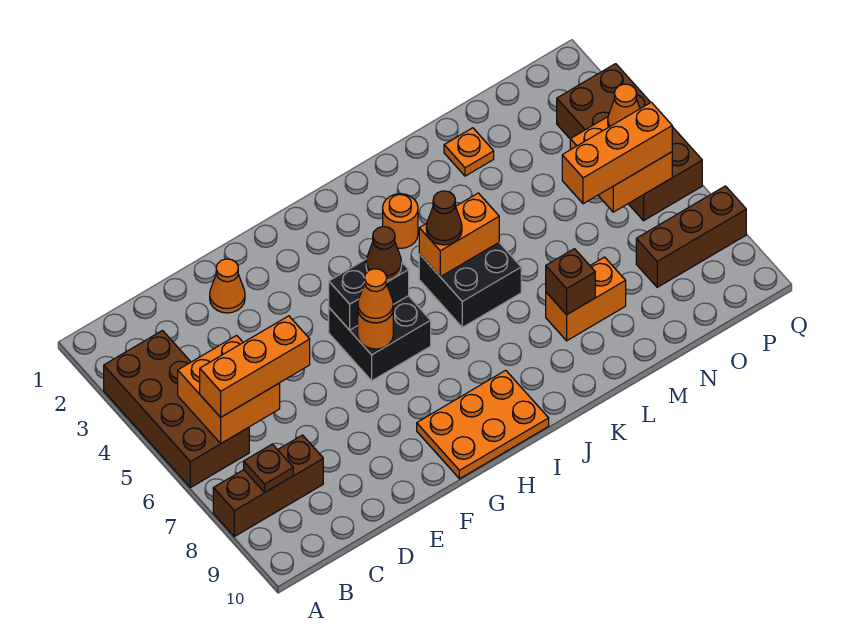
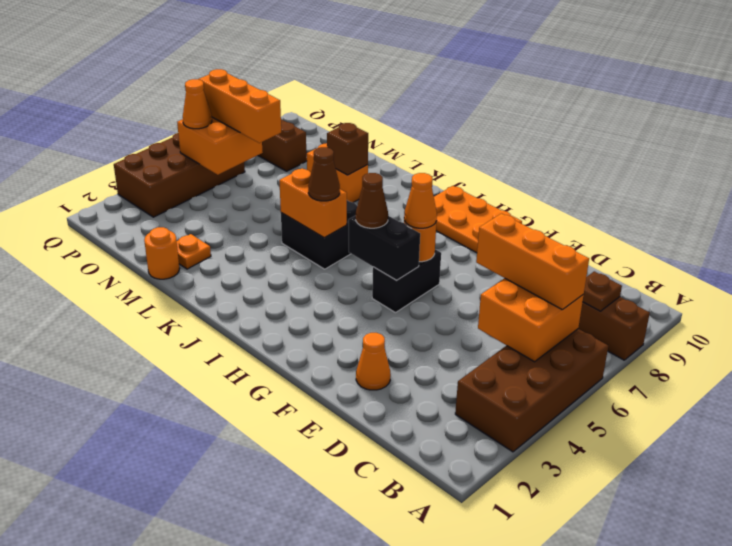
black 2x2 brick [329,296,431,381] -> black 1x2 brick [372,249,441,313]
orange 1x1 round brick [383,194,418,248] -> orange 1x1 round brick moved to [144,227,180,279]

